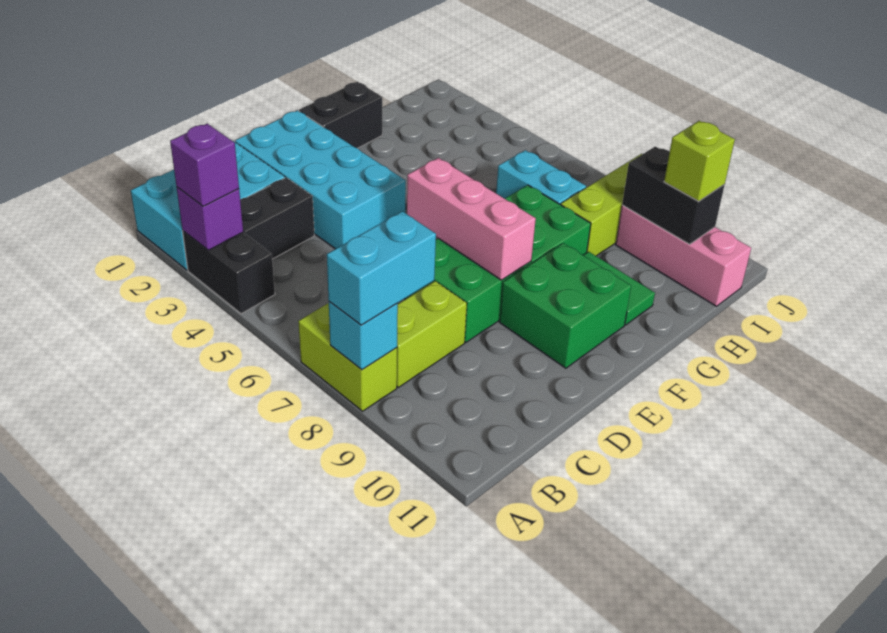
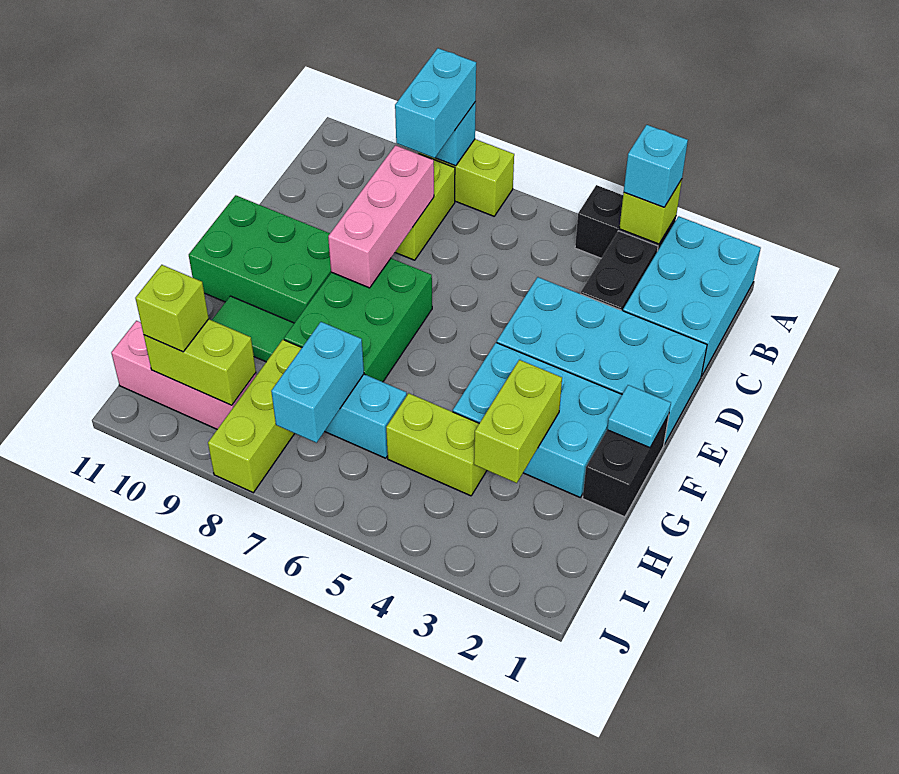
purple 1x1 brick [177,187,243,250] -> lime 1x1 brick [619,179,682,244]
purple 1x1 brick [170,124,239,206] -> cyan 1x1 brick [624,125,688,207]
green 2x4 brick [405,185,591,342] -> green 2x3 brick [284,258,432,382]
pink 1x3 brick [407,158,536,280] -> pink 1x3 brick turned to [328,145,434,288]
green 2x2 brick [500,243,631,368] -> green 2x3 brick [189,195,331,323]
none -> cyan 1x1 tile [607,385,671,448]
none -> cyan 2x3 brick [453,343,622,497]
none -> lime 1x2 brick [474,360,562,483]
none -> lime 1x2 brick [386,393,487,496]
none -> cyan 1x2 brick [271,322,364,443]
black 1x2 brick [622,147,725,244] -> lime 1x2 brick [144,319,256,405]

